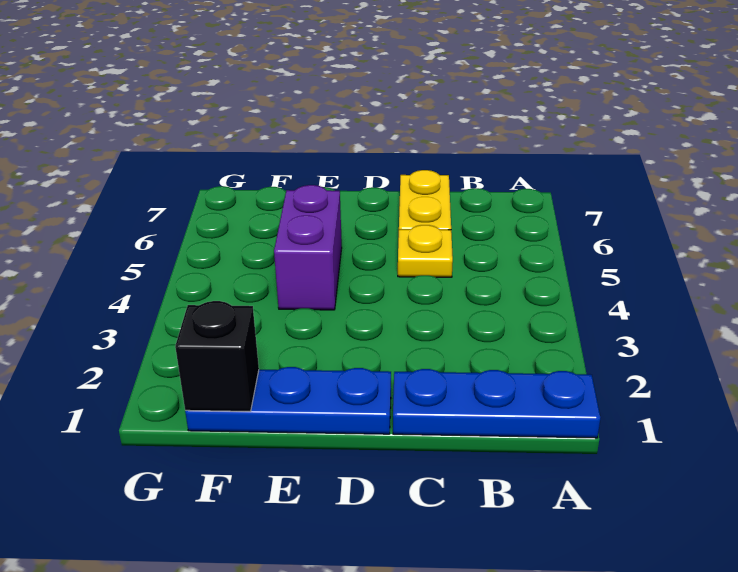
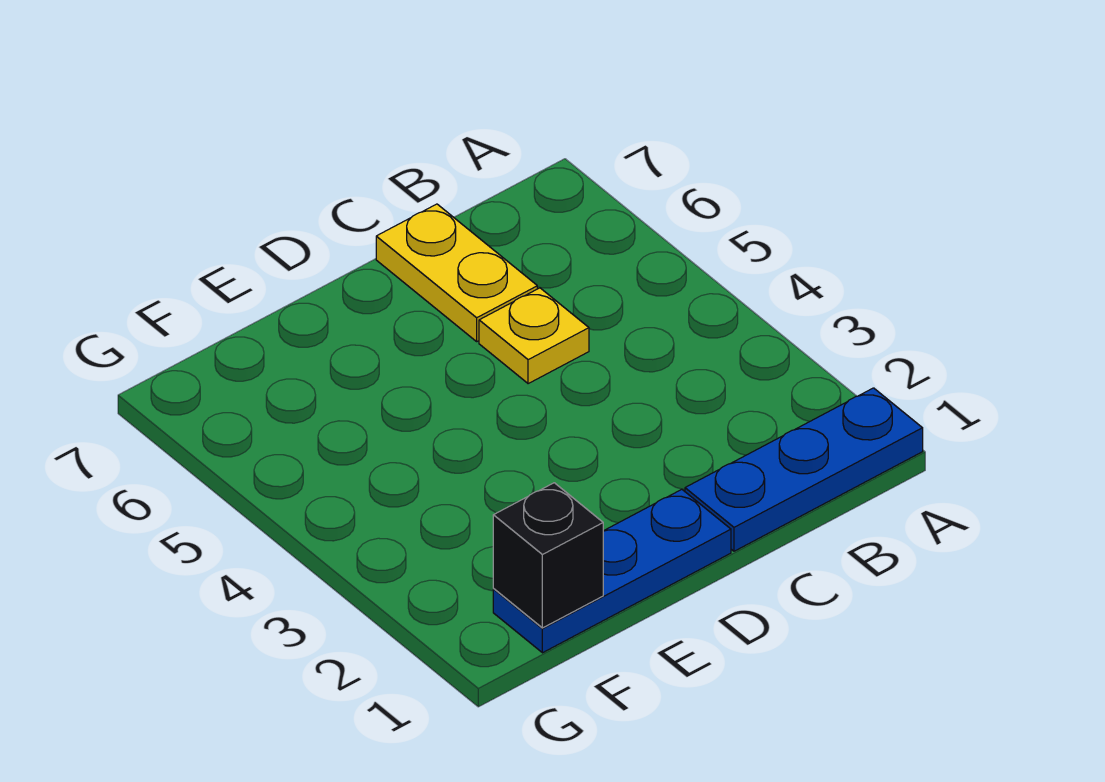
purple 1x2 brick [274,185,342,310] -> none

